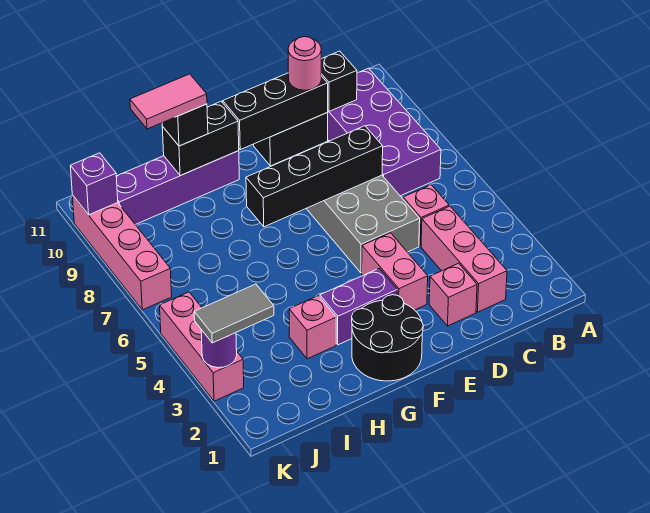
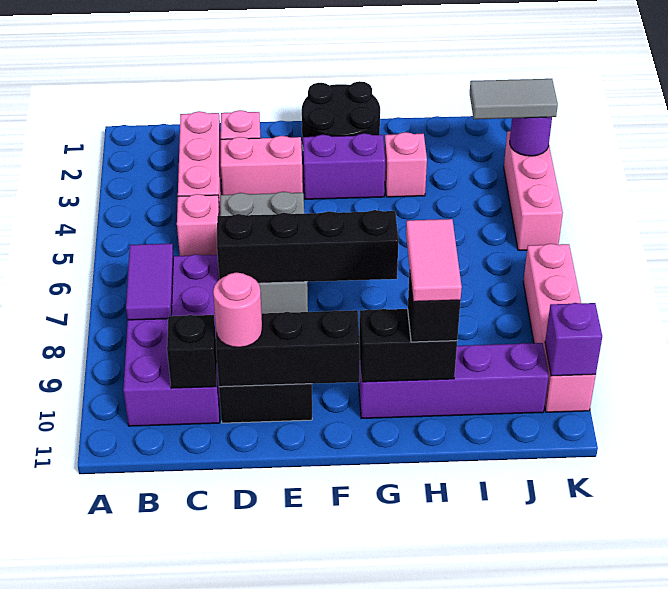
none -> purple 1x2 tile [126,244,173,320]
pink 1x2 brick [362,233,428,310] -> pink 1x2 brick turned to [221,136,303,195]
pink 1x2 tile [130,74,207,129] -> pink 1x2 tile turned to [406,219,462,302]

